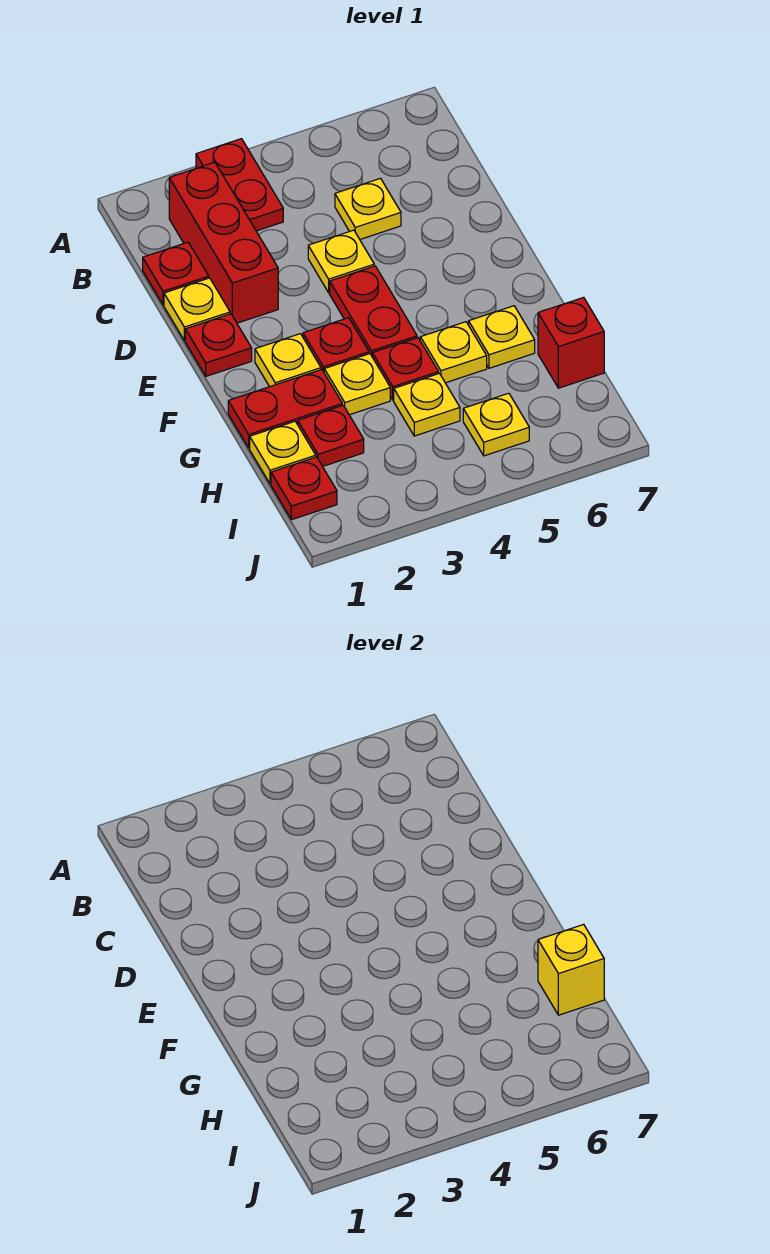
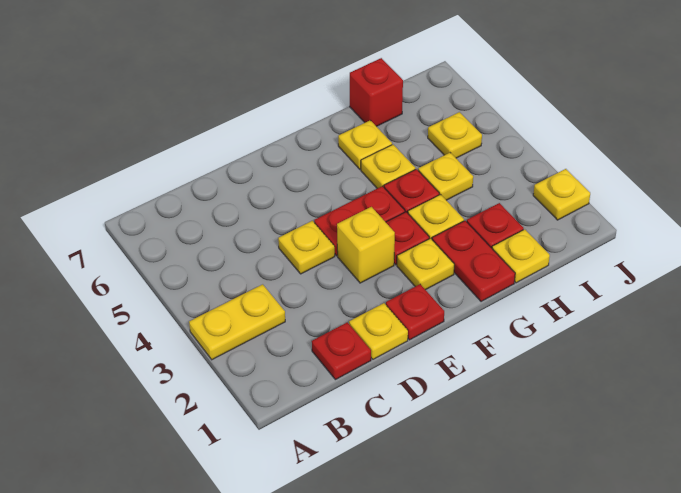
red 1x2 plate [196,139,283,231] -> yellow 1x2 plate [189,284,285,360]
red 1x3 brick [169,162,278,323] -> none
yellow 1x1 plate [335,178,401,239] -> yellow 1x1 plate moved to [533,169,590,220]
yellow 1x1 brick [538,924,604,1015] -> yellow 1x1 brick moved to [337,207,395,283]
red 1x1 plate [271,457,337,520] -> none

